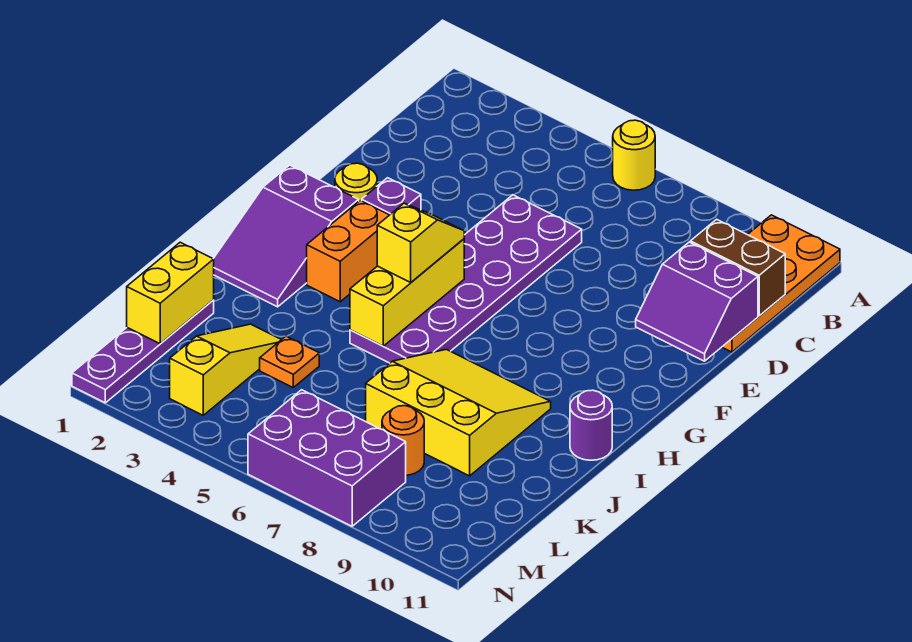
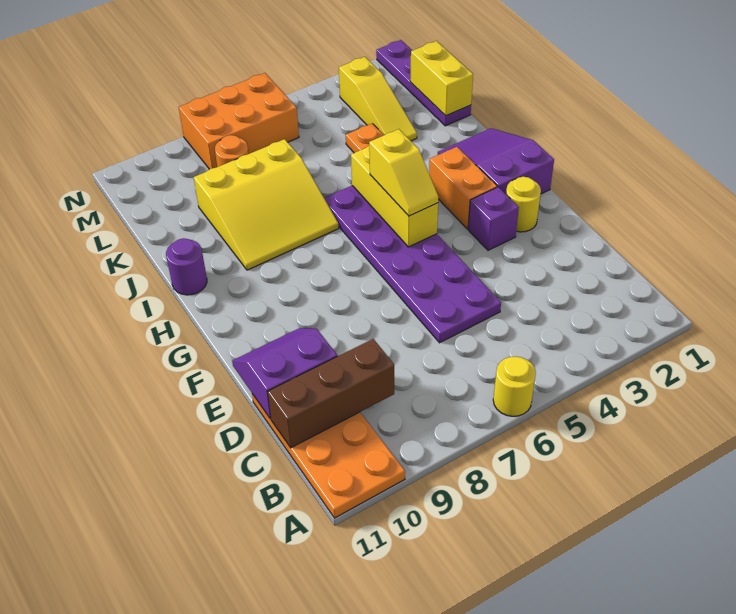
brown 1x2 brick [690,219,785,316] -> brown 1x3 brick [268,339,394,448]
purple 2x3 brick [248,390,406,526] -> orange 2x3 brick [179,73,299,169]

